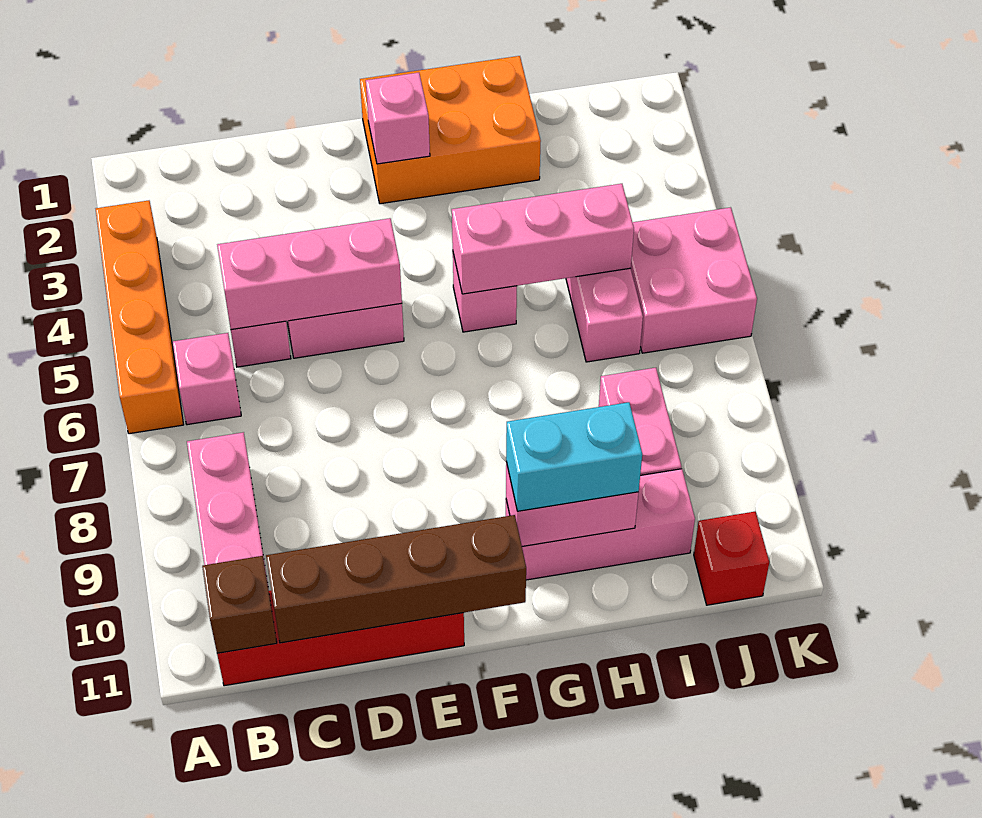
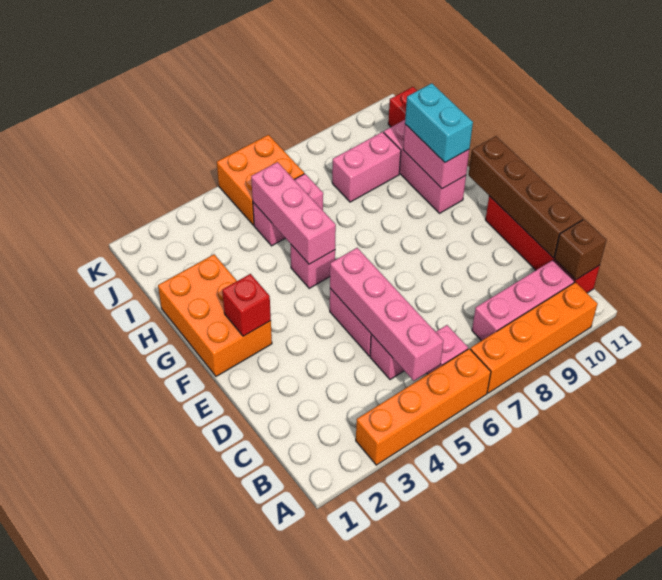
none -> orange 1x4 brick [470,282,598,393]
pink 1x3 brick [217,218,402,330] -> pink 1x4 brick [330,248,443,381]
pink 1x1 brick [366,73,430,164] -> red 1x1 brick [222,274,271,336]
pink 2x2 brick [631,207,757,353] -> orange 2x2 brick [217,135,304,225]

